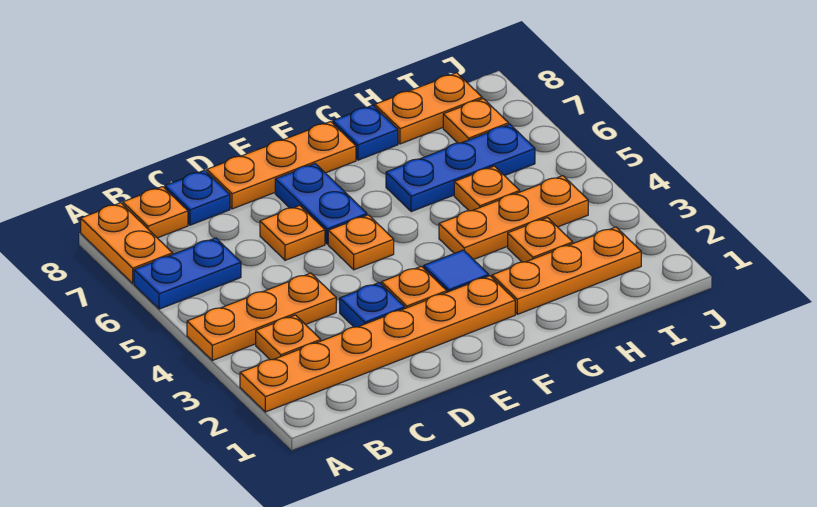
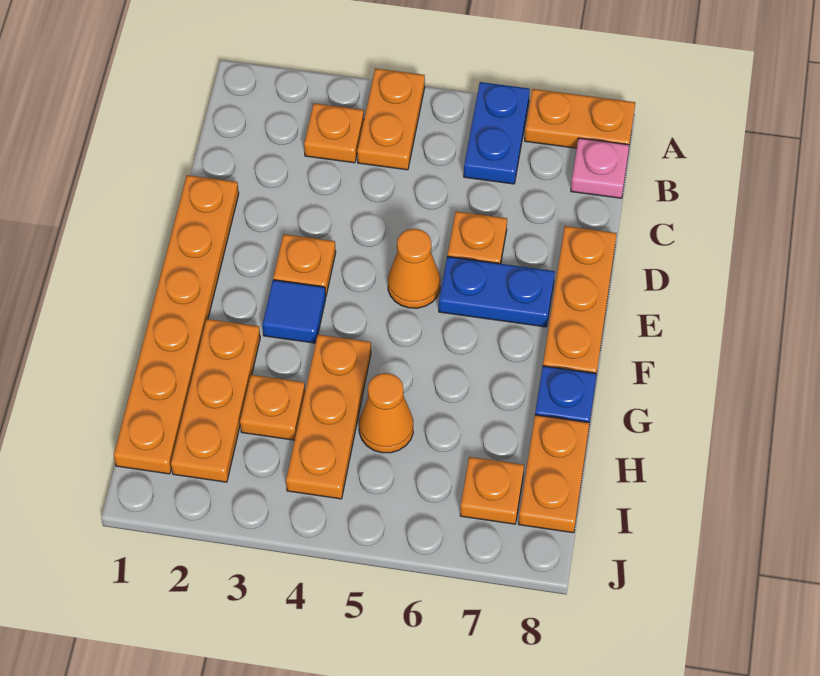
orange 1x6 plate [240,276,515,412] -> orange 1x6 plate moved to [114,175,239,474]
orange 1x3 plate [187,273,336,360] -> orange 1x2 plate [357,68,425,170]
orange 1x1 plate [123,187,188,238] -> pink 1x1 plate [571,138,629,198]
blue 1x1 plate [165,170,230,225] -> none
blue 1x1 plate [340,283,405,327] -> none
orange 1x1 plate [328,215,394,270] -> orange 1x1 cone [388,229,440,308]
blue 1x3 plate [386,124,535,212] -> none
orange 1x1 plate [454,166,520,211] -> orange 1x1 cone [359,373,413,453]

